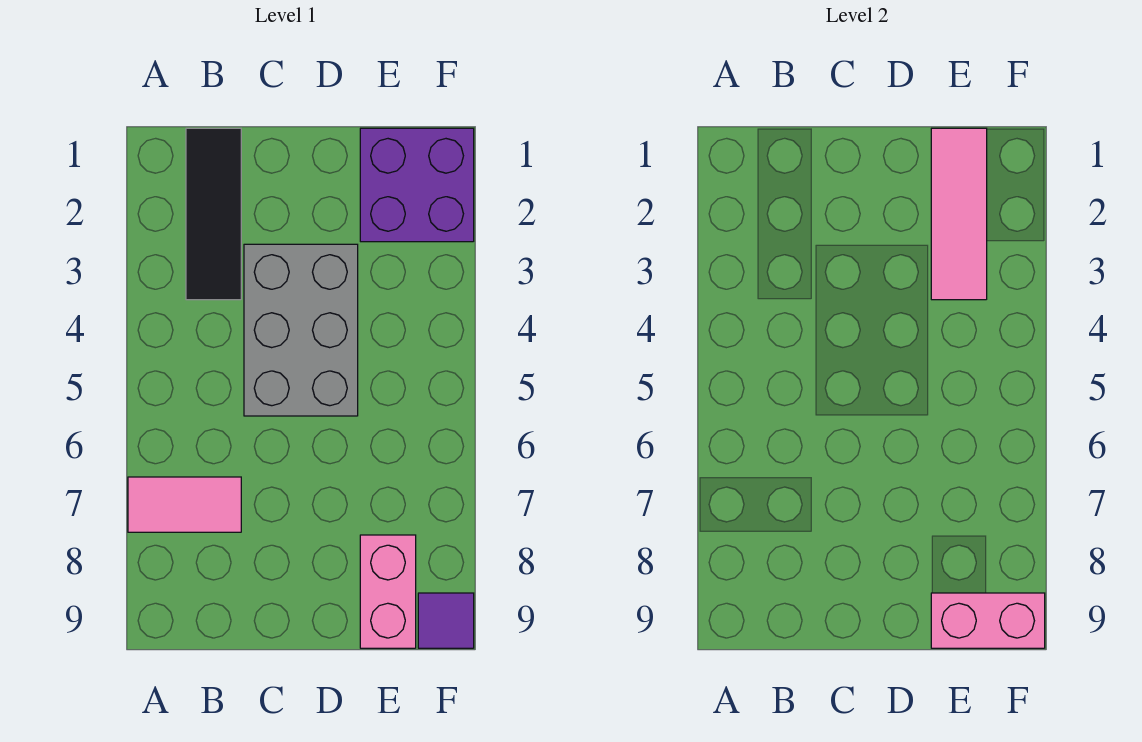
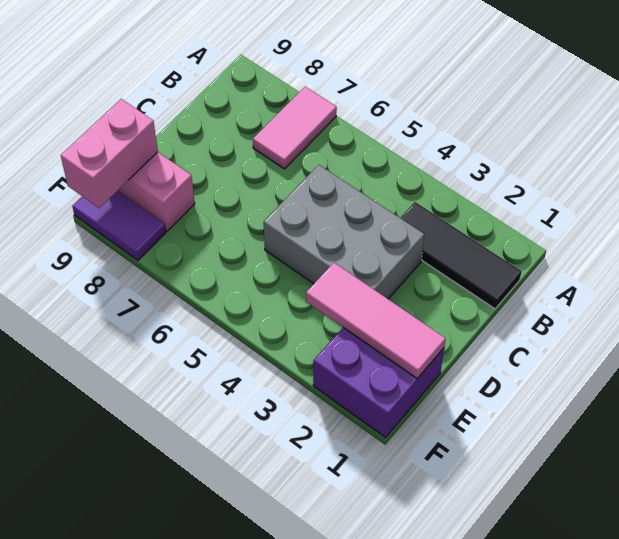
purple 1x1 tile [418,593,474,648] -> purple 1x2 tile [72,191,166,260]

